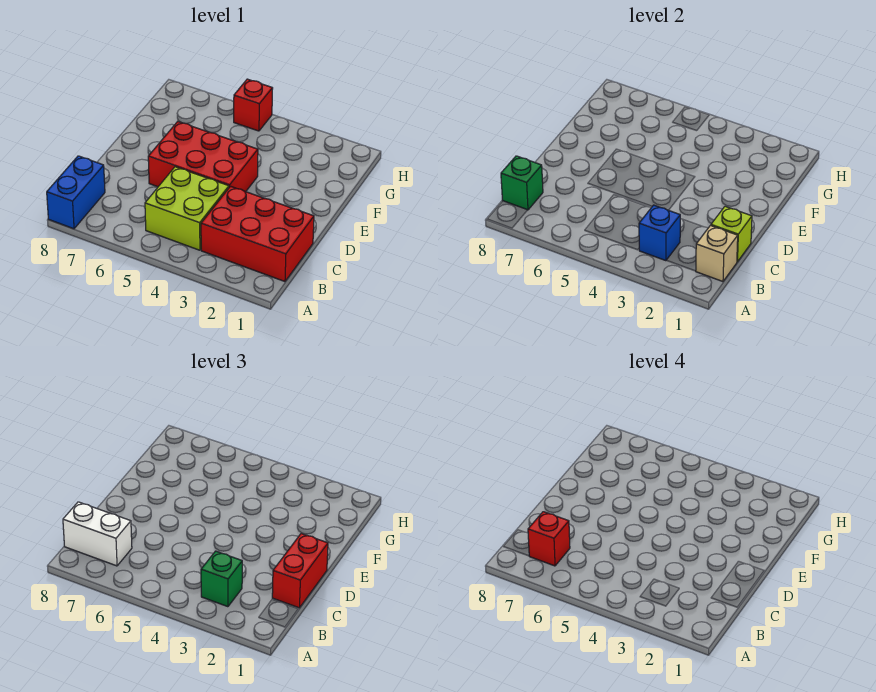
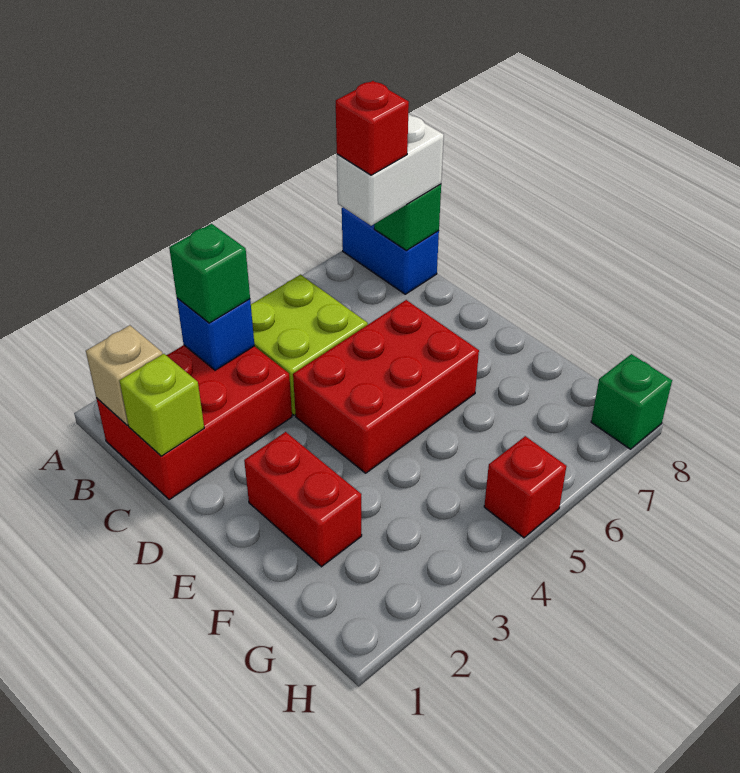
red 1x2 brick [272,534,328,608] -> red 1x2 brick moved to [244,432,362,567]
none -> green 1x1 brick [591,354,672,449]

